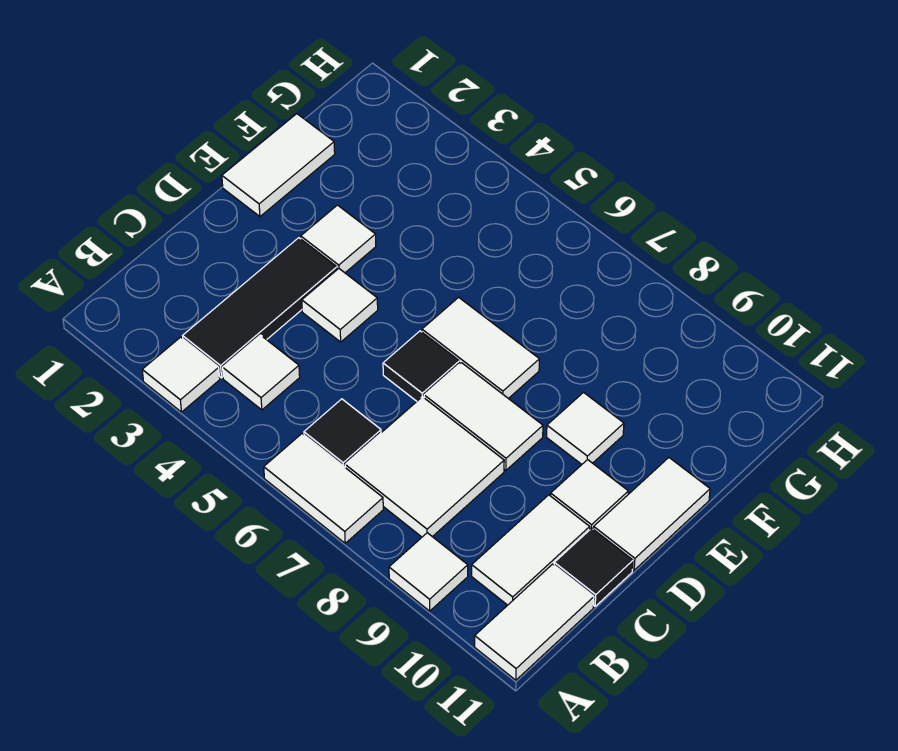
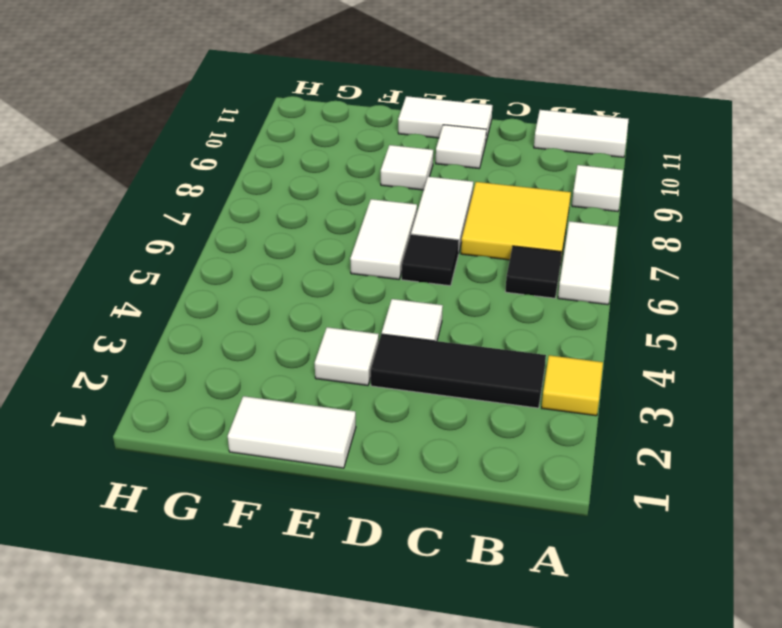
white 1x1 tile [142,337,220,412] -> yellow 1x1 tile [542,355,603,416]
white 1x1 tile [223,335,300,410] -> none
white 2x2 tile [345,397,504,537] -> yellow 2x2 tile [461,182,571,260]
white 1x2 tile [472,495,590,605] -> none
black 1x1 tile [554,528,633,606] -> none

